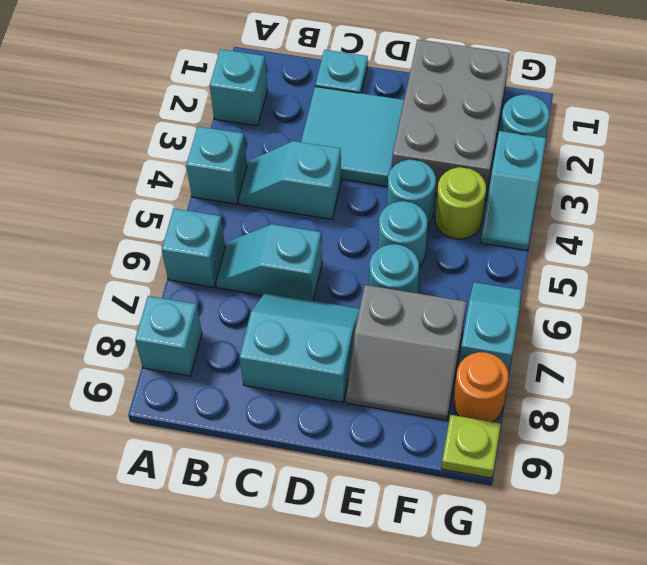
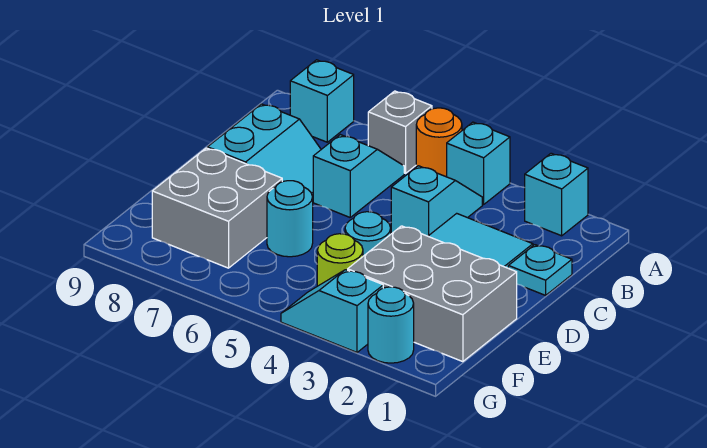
cyan 1x1 brick [162,209,225,287] -> grey 1x1 brick [368,91,432,173]
cyan 1x1 round brick [378,201,427,266] -> none
grey 2x2 slope [346,285,466,421] -> grey 2x2 brick [152,148,282,268]
cyan 1x2 slope [459,282,522,374] -> none
orange 1x1 round brick [454,352,508,422] -> orange 1x1 round brick moved to [416,108,462,177]
lime 1x1 plate [441,415,501,478] -> none

